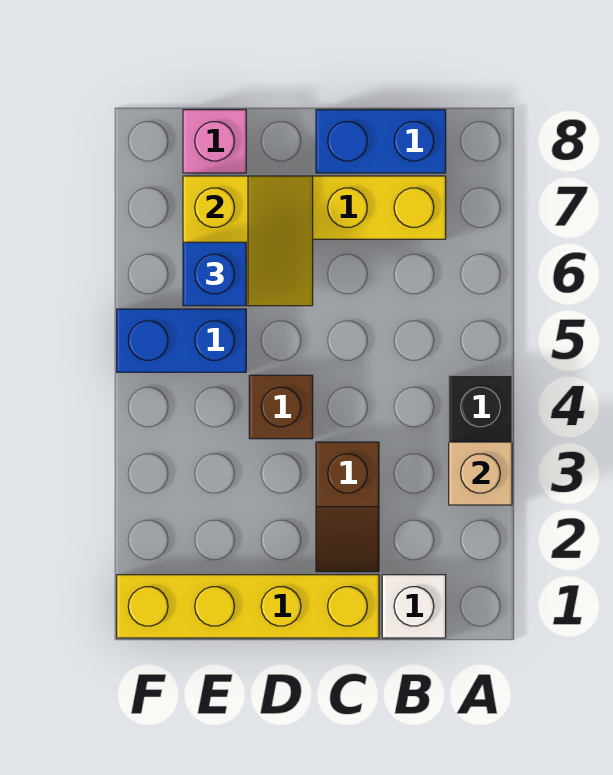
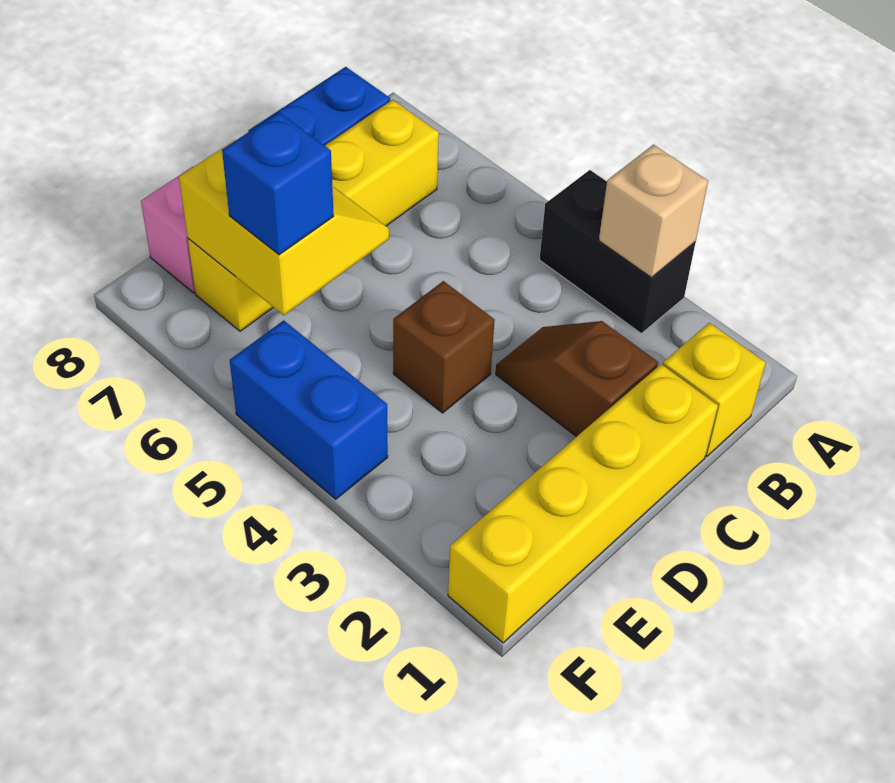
white 1x1 brick [382,575,446,638] -> yellow 1x1 brick [663,323,766,456]
brown 1x2 slope [316,442,379,572] -> brown 1x2 slope turned to [496,321,658,437]
blue 1x2 brick [117,309,246,372] -> blue 1x2 brick turned to [230,320,388,499]

